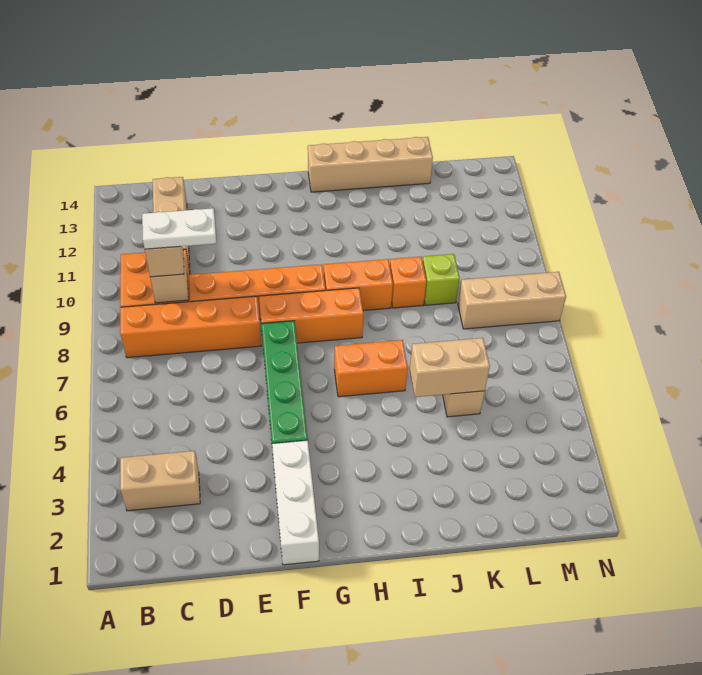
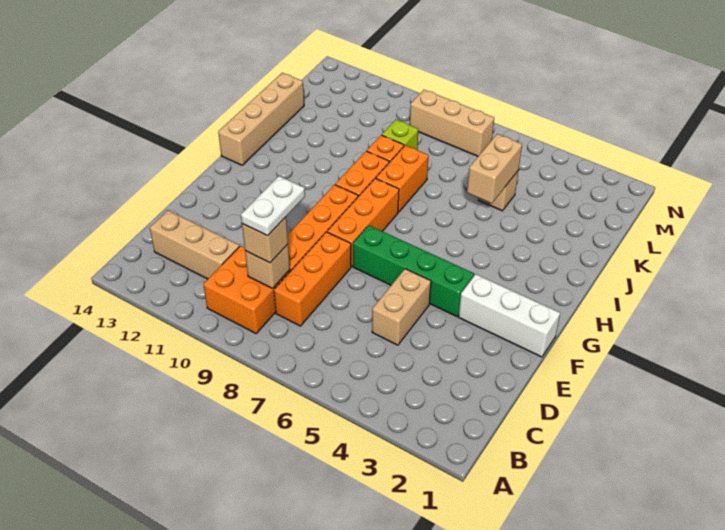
tan 1x2 brick [120,451,200,511] -> tan 1x2 brick moved to [372,269,431,345]
orange 1x4 brick [120,296,261,358] -> orange 1x3 brick [274,232,351,326]
orange 1x2 brick [334,340,408,397] -> orange 1x2 brick moved to [376,145,429,212]
tan 1x3 brick [458,272,566,329] -> tan 1x3 brick turned to [410,90,494,156]

